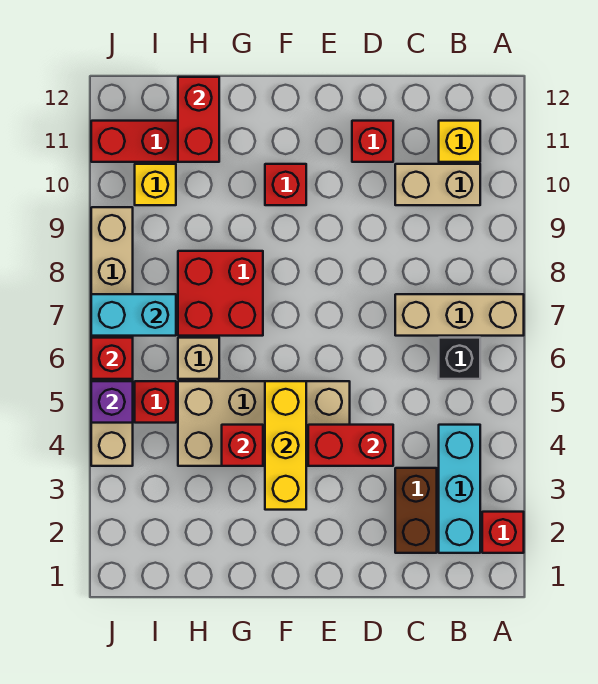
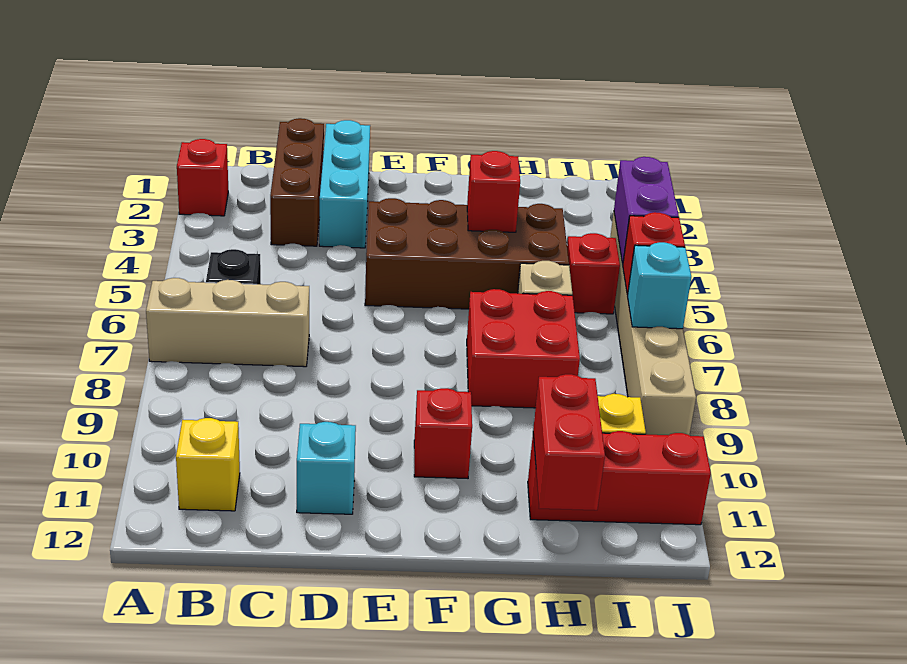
cyan 1x3 brick [439,425,480,553] -> cyan 1x3 brick moved to [319,120,370,248]
tan 1x2 brick [395,164,480,205] -> none
brown 1x2 brick [395,468,437,553] -> brown 1x3 brick [270,118,324,246]
red 1x2 brick [308,425,393,466] -> none
red 1x1 brick [352,121,393,162] -> cyan 1x1 brick [297,422,356,514]
tan 2x4 brick [178,381,350,466] -> brown 2x4 brick [365,198,569,309]
yellow 1x3 brick [265,381,306,510] -> none
cyan 1x2 brick [91,294,176,336] -> cyan 1x1 brick [627,242,691,329]
purple 1x1 brick [91,381,133,423] -> purple 1x2 brick [614,157,679,265]

